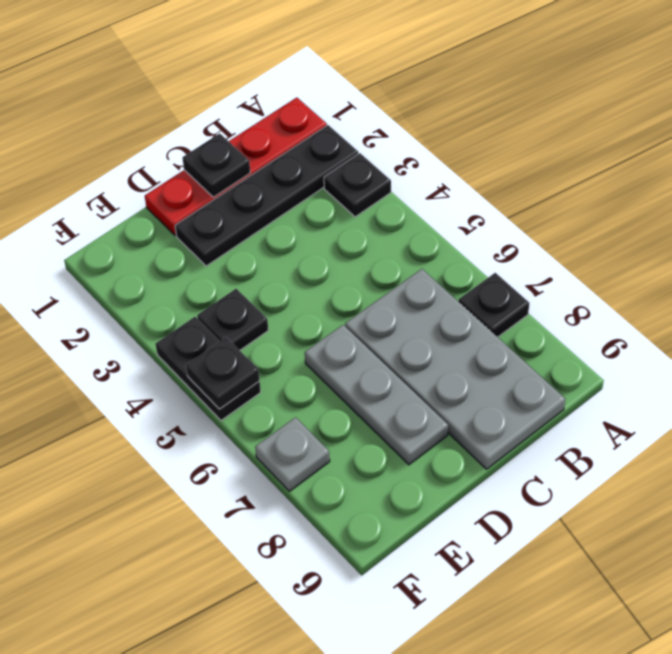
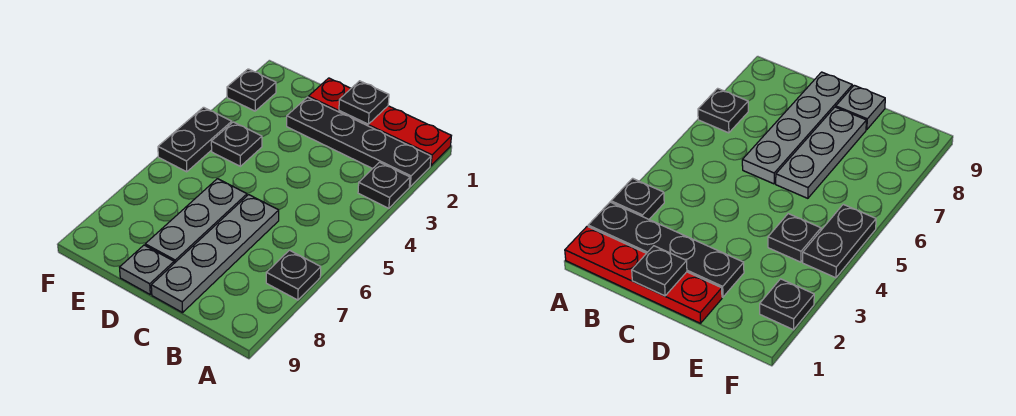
grey 2x4 plate [345,269,565,469] -> grey 1x4 plate [151,195,279,313]
black 1x1 plate [186,337,260,409] -> black 1x1 plate moved to [227,69,276,111]
grey 1x1 plate [255,417,330,491] -> grey 1x1 plate moved to [120,245,174,294]

